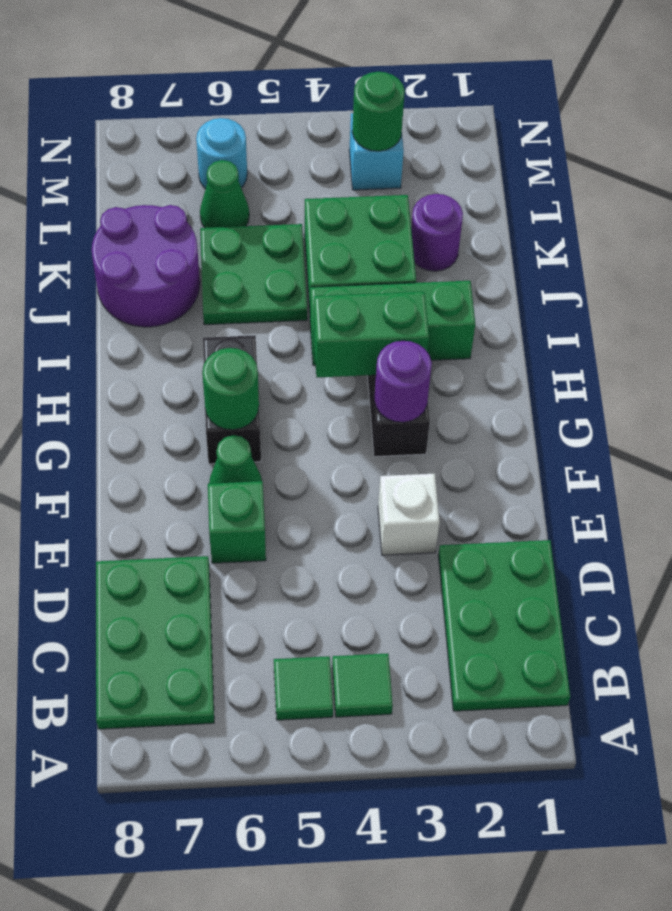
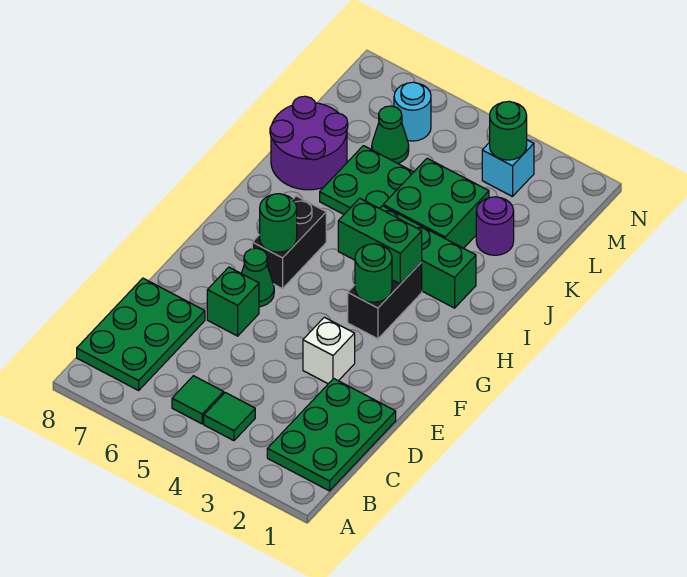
purple 1x1 round brick [374,341,432,422] -> green 1x1 round brick [355,244,392,302]

